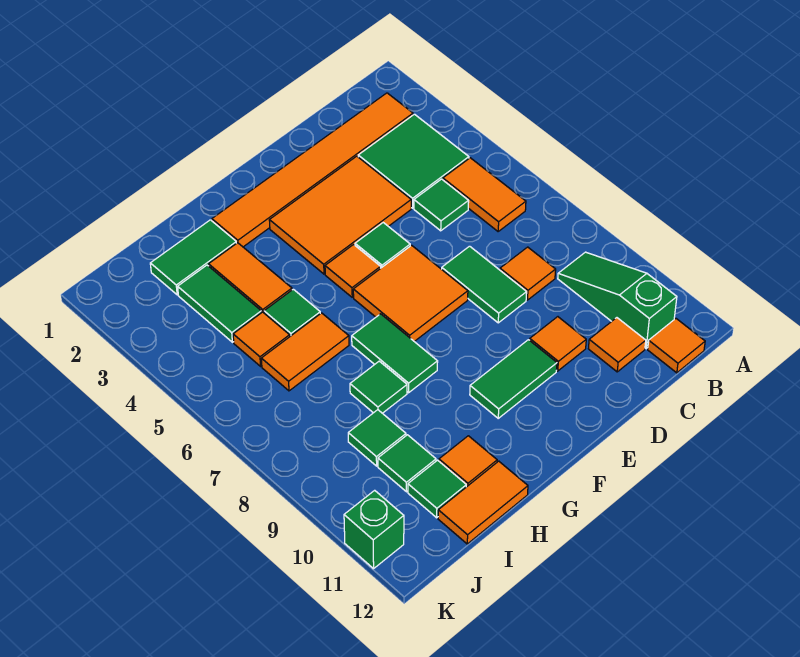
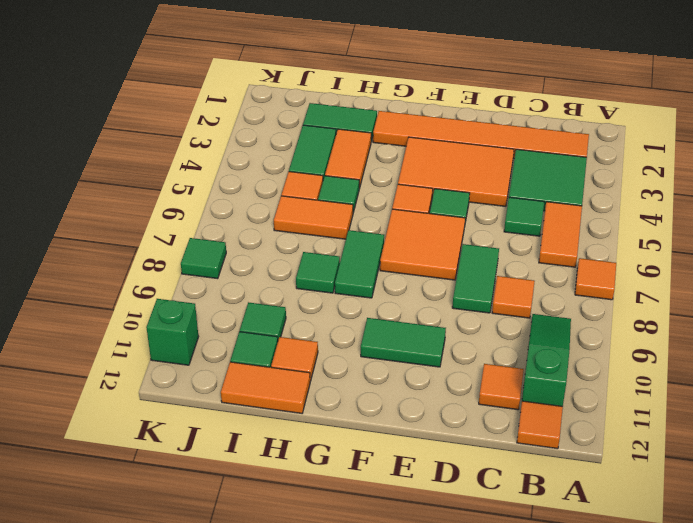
orange 1x1 tile [530,317,586,371] -> orange 1x1 tile moved to [575,258,616,300]
green 1x1 tile [348,410,406,466] -> green 1x1 tile moved to [181,238,226,279]

